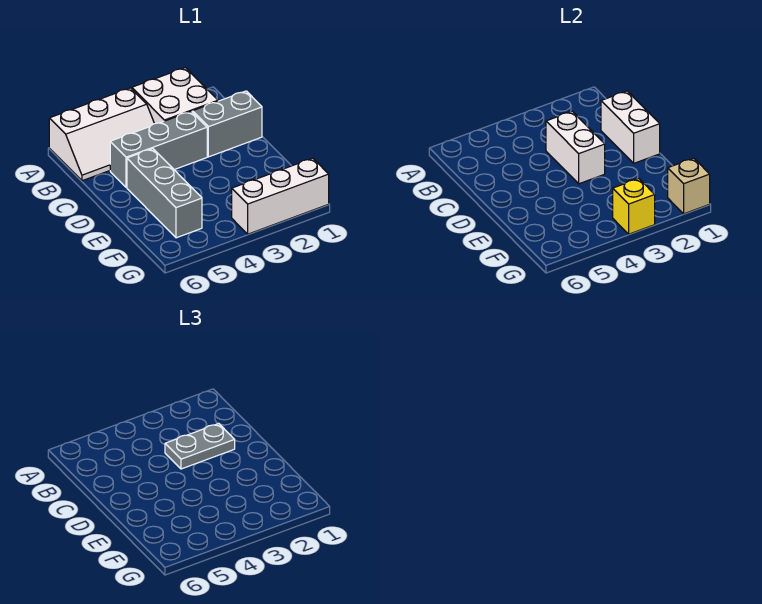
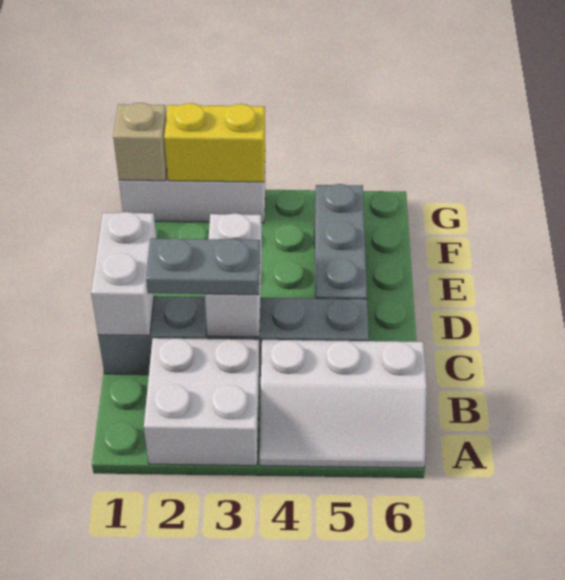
white 2x3 slope [49,88,154,181] -> white 2x3 slope turned to [260,340,427,468]
yellow 1x1 brick [613,179,655,234] -> yellow 1x2 brick [164,103,265,182]

